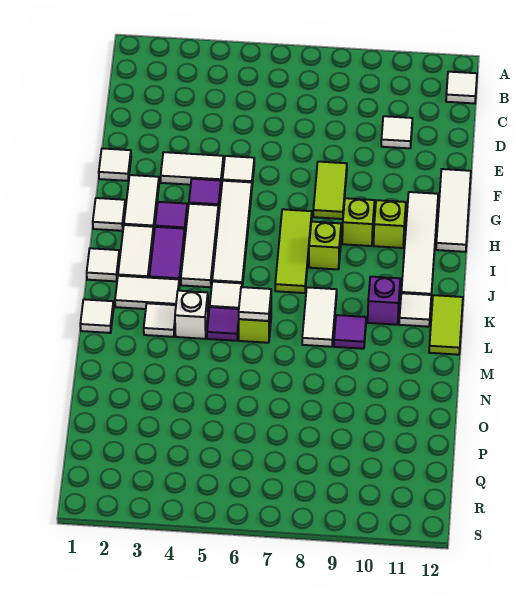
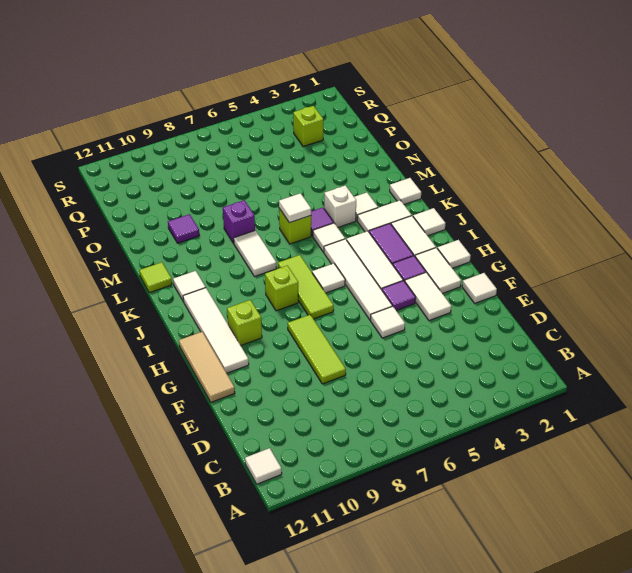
white 1x1 tile [381,116,412,148] -> white 1x1 tile moved to [312,264,345,293]
white 1x2 tile [161,152,224,185] -> white 1x2 tile turned to [405,272,451,321]
lime 1x2 tile [313,162,347,219] -> lime 1x3 tile [288,315,346,384]
white 1x3 tile [436,169,471,252] -> tan 1x3 tile [179,332,235,402]
lime 1x1 brick [342,198,375,246] -> lime 1x1 brick moved to [293,106,323,146]
purple 1x1 brick [368,277,400,325] -> purple 1x1 brick moved to [223,200,255,243]
lime 1x2 tile [429,295,463,355] -> lime 1x1 tile [139,262,172,293]
purple 1x1 tile [334,315,366,349] -> purple 1x1 tile moved to [168,214,199,243]

